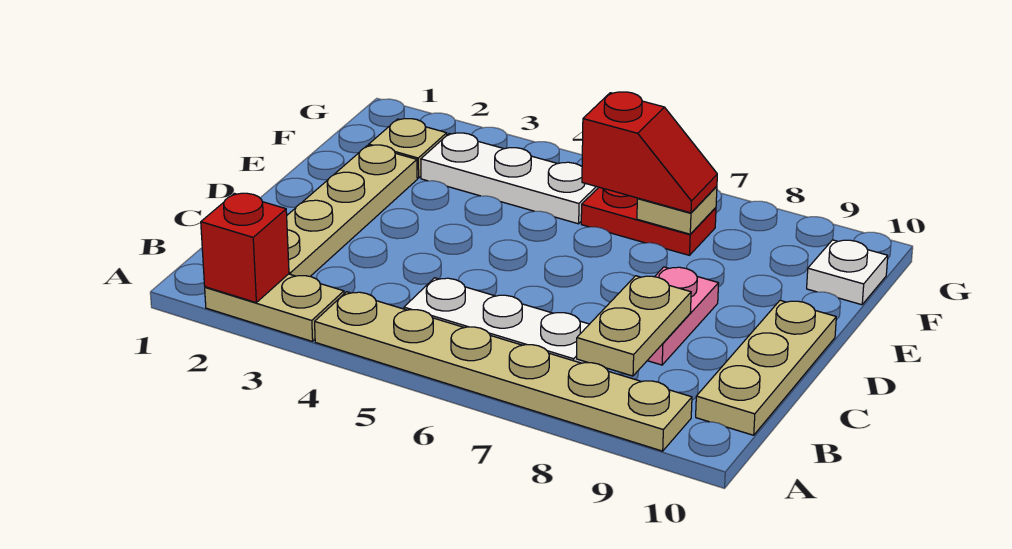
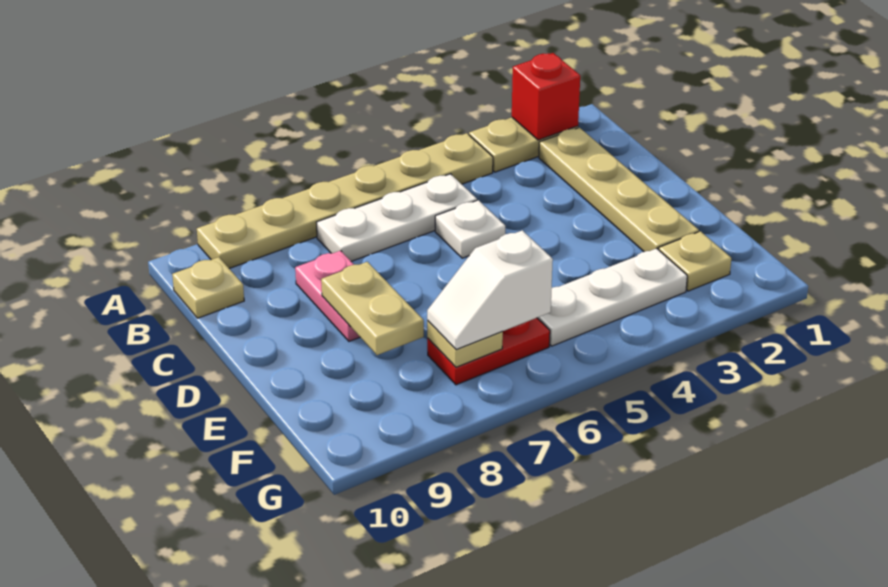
tan 1x2 plate [577,276,691,376] -> tan 1x2 plate moved to [321,262,424,355]
tan 1x3 plate [696,300,836,435] -> tan 1x1 plate [172,257,244,318]
red 1x2 slope [582,92,717,213] -> white 1x2 slope [427,230,553,350]
white 1x1 plate [807,240,888,305] -> white 1x1 plate moved to [435,200,505,258]

